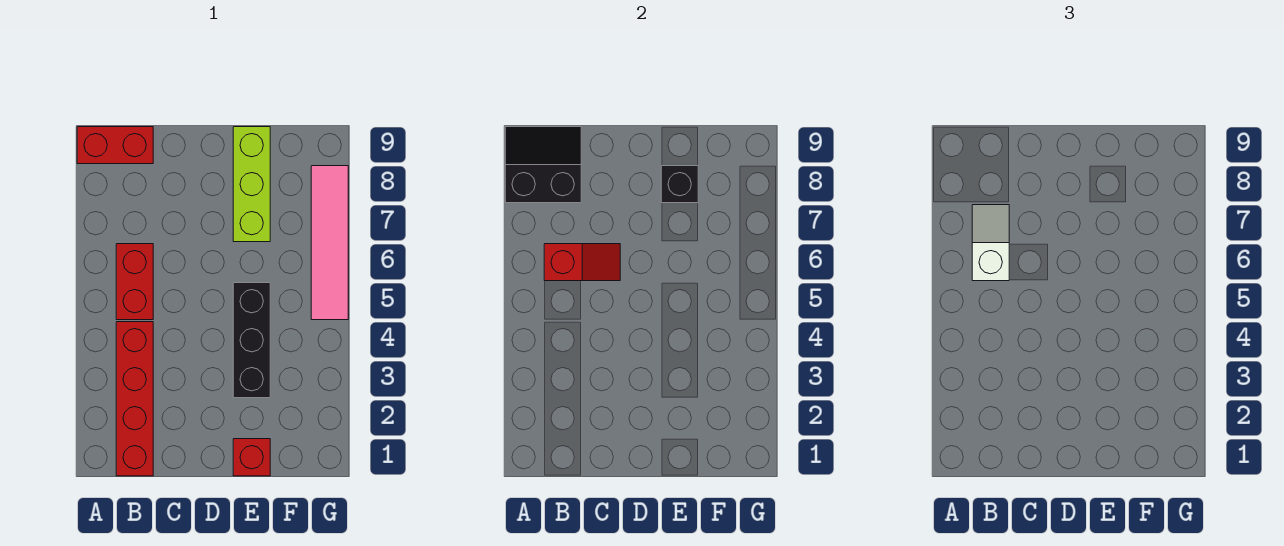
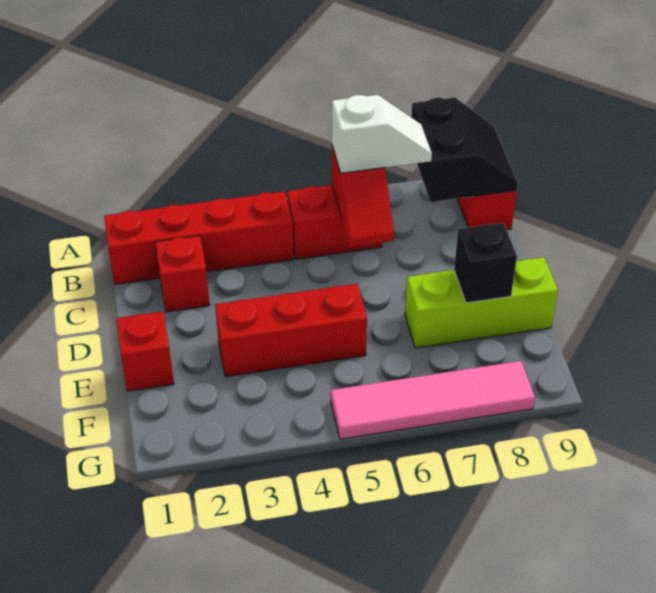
none -> red 1x1 brick [156,236,210,312]
black 1x3 brick [233,283,270,398] -> red 1x3 brick [215,284,367,377]

